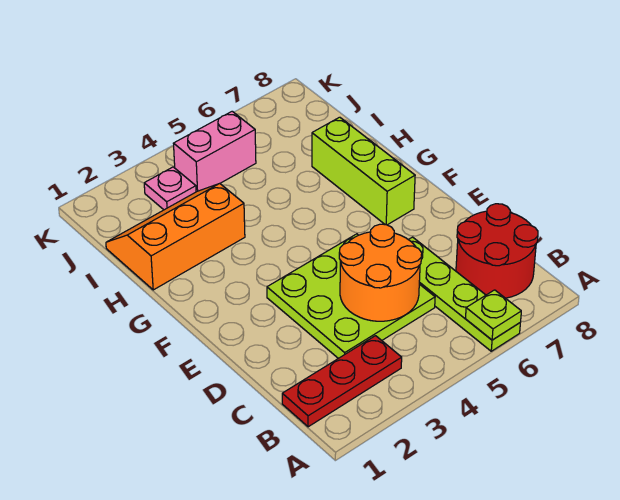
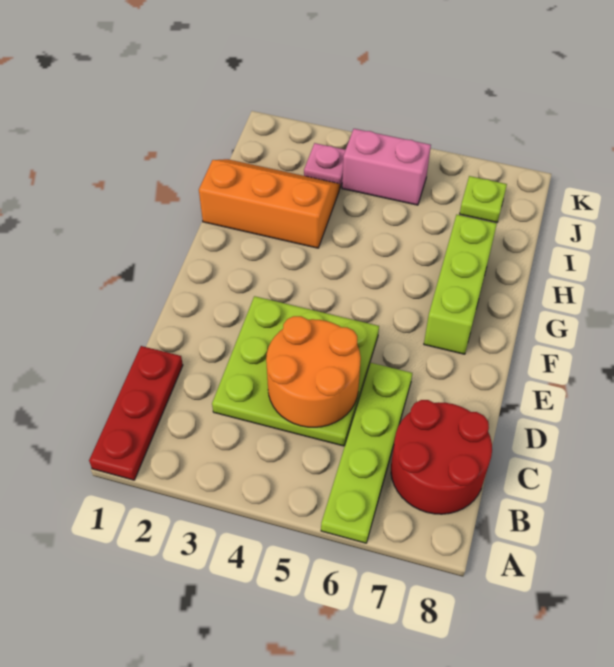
lime 1x1 plate [466,290,521,340] -> lime 1x1 plate moved to [460,176,507,222]
red 1x3 plate [282,336,402,427] -> red 1x3 plate turned to [89,346,183,480]

